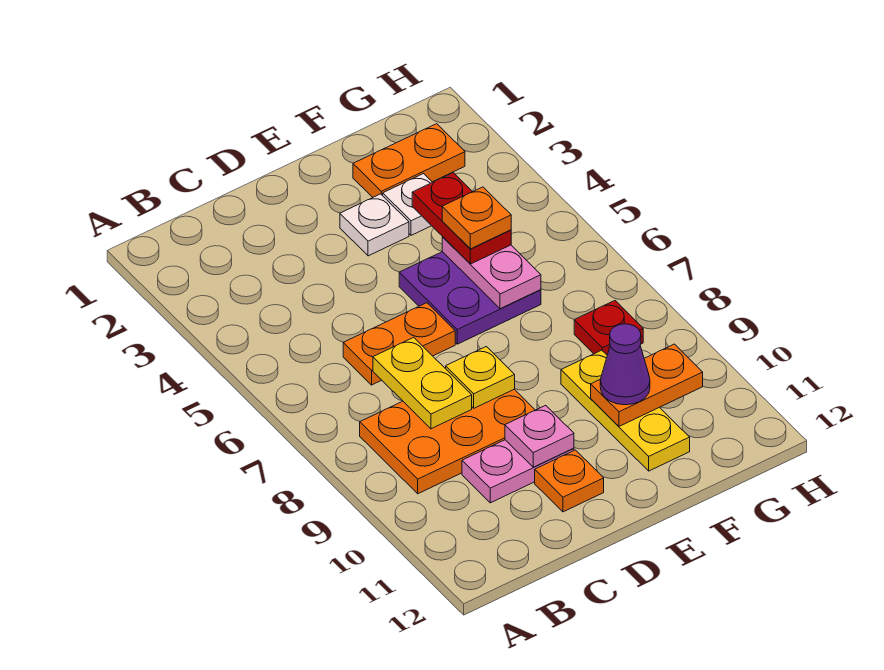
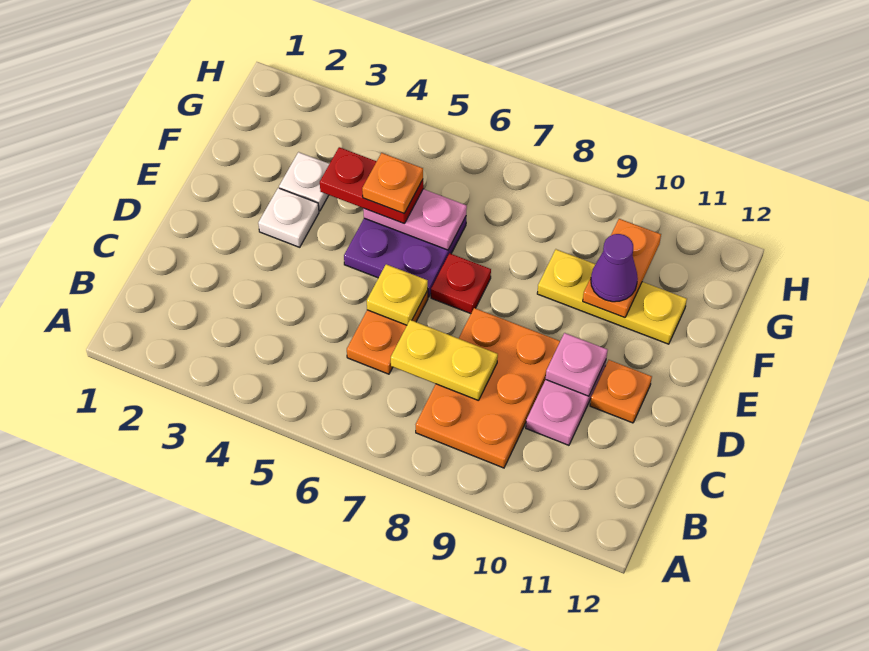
yellow 1x1 plate [446,347,515,408] -> yellow 1x1 plate moved to [367,264,428,325]
orange 1x2 plate [353,124,465,197] -> none
red 1x1 plate [574,301,643,355] -> red 1x1 plate moved to [431,253,491,314]

